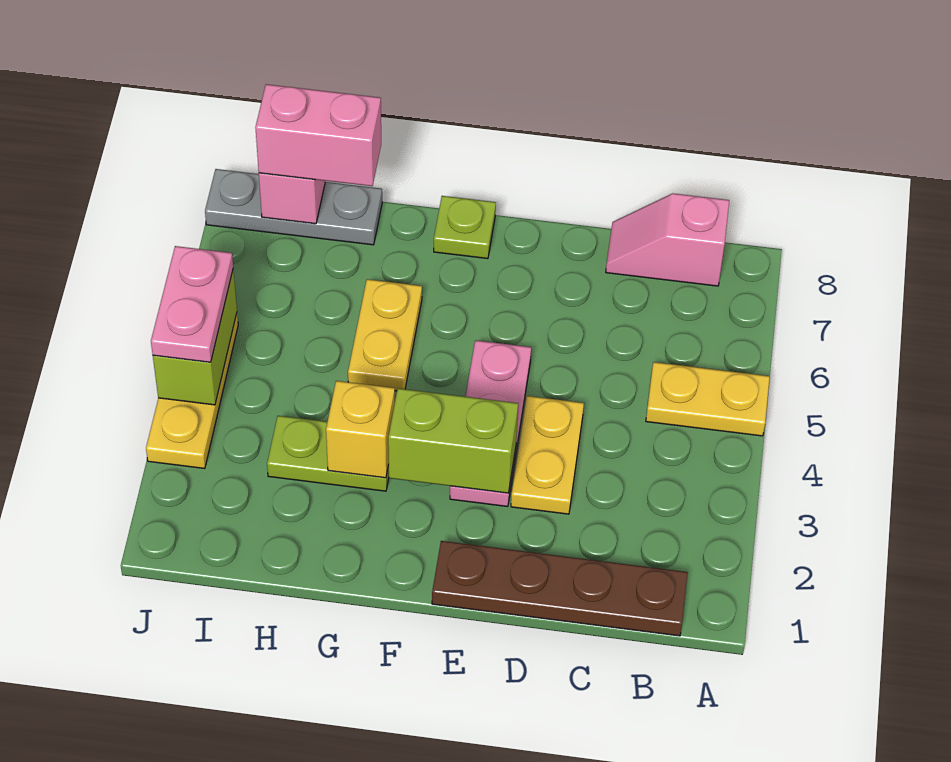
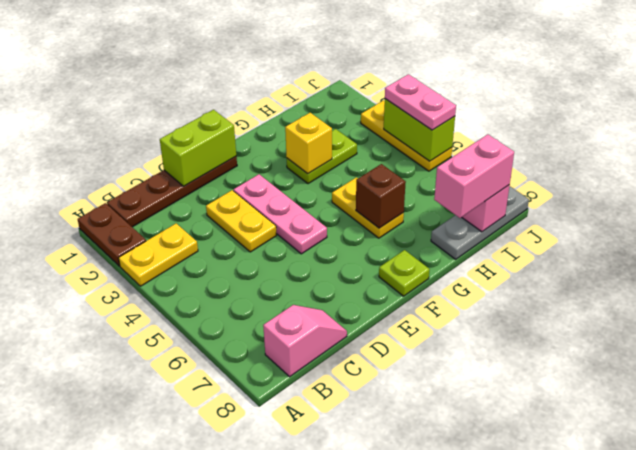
none -> brown 1x2 plate [78,203,146,266]
yellow 1x2 plate [646,362,770,436] -> yellow 1x2 plate moved to [119,224,198,286]
lime 1x2 brick [388,388,518,493] -> lime 1x2 brick moved to [160,110,236,186]
none -> brown 1x1 brick [356,164,406,228]

